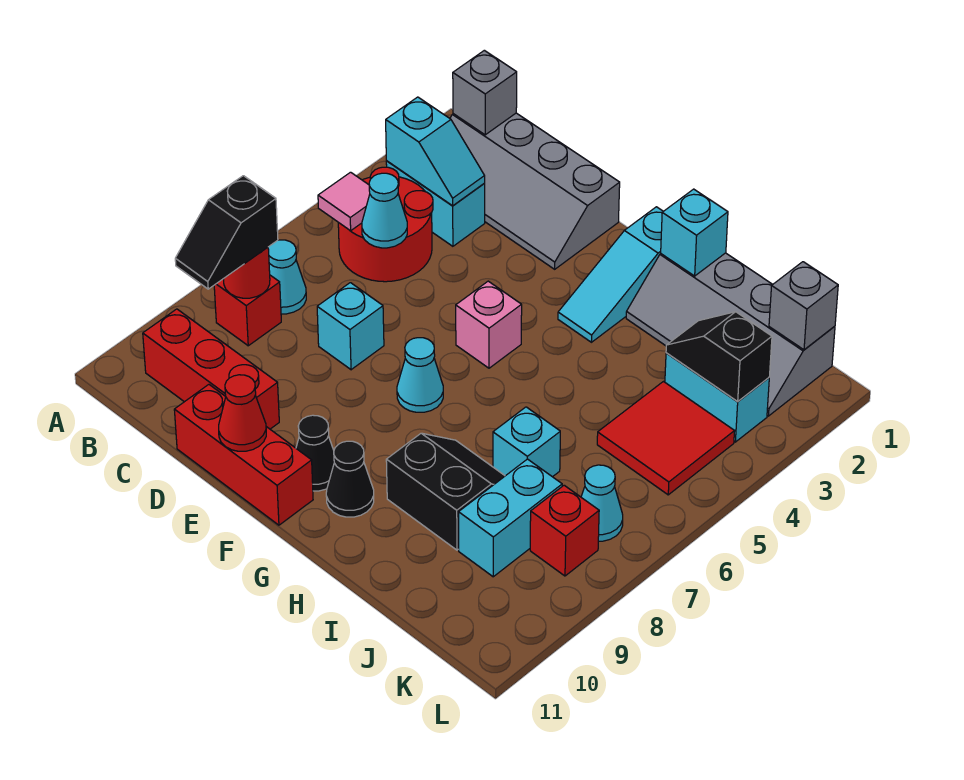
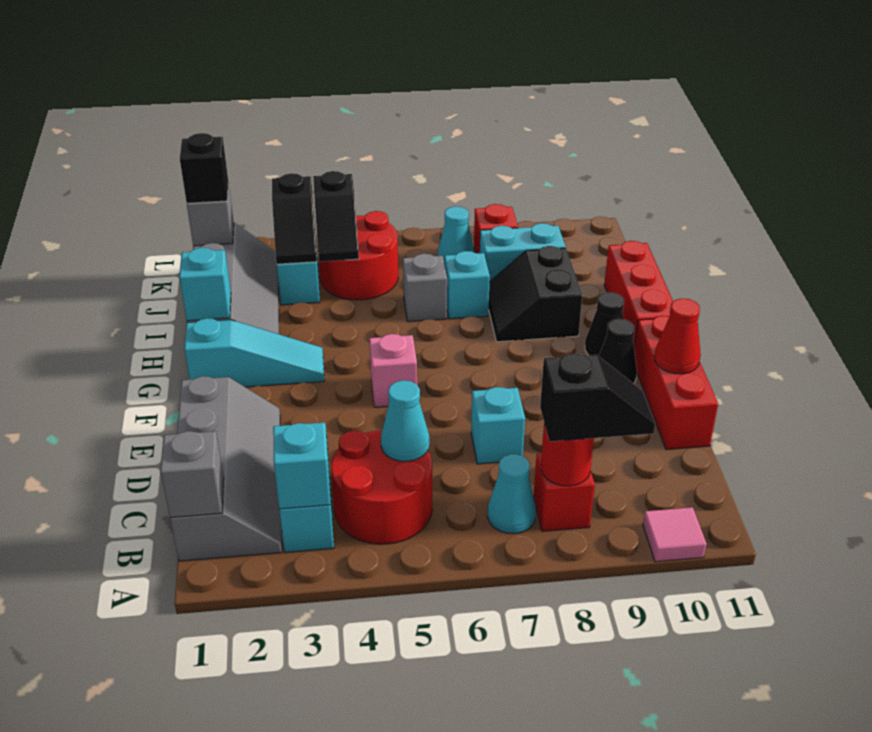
pink 1x1 tile [318,172,370,231] -> pink 1x1 tile moved to [643,507,707,562]
red 1x3 brick [143,309,279,429] -> red 1x3 brick moved to [604,241,673,348]
cyan 1x1 cone [397,338,443,412] -> none
none -> grey 1x1 brick [403,254,447,322]
red 2x2 tile [597,382,734,495] -> red 2x2 round brick [319,211,398,300]
none -> black 1x2 slope [313,171,359,262]
none -> black 1x1 brick [180,133,228,203]

